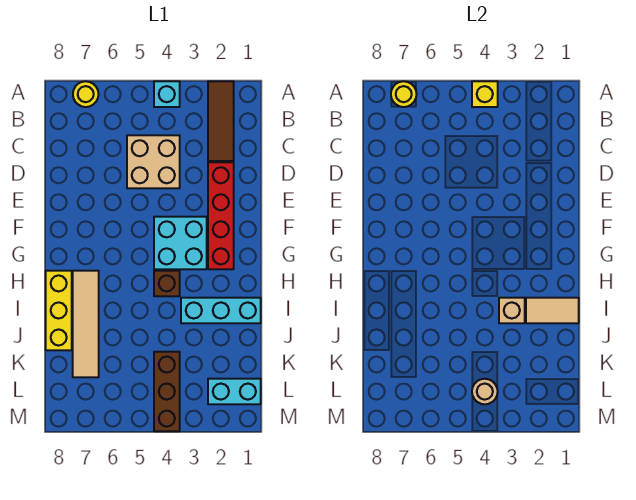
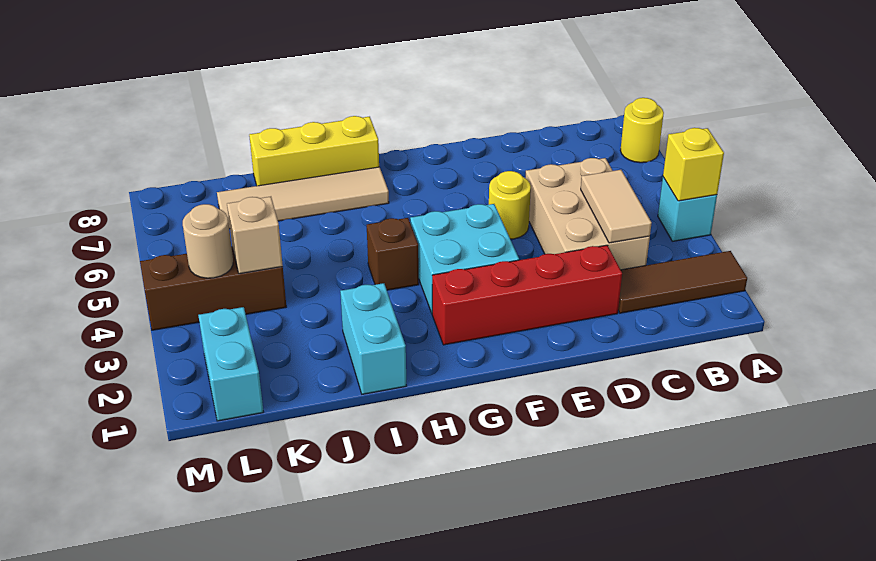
yellow 1x1 round brick [391,81,417,107] -> yellow 1x1 round brick moved to [489,171,531,239]
tan 2x2 brick [127,135,180,188] -> tan 2x3 brick [525,158,650,270]
cyan 1x3 brick [181,298,261,323] -> cyan 1x2 brick [340,283,407,394]
tan 1x2 tile [526,298,579,323] -> tan 1x2 tile moved to [581,170,652,243]
tan 1x1 brick [499,298,525,323] -> tan 1x1 brick moved to [227,197,283,274]

